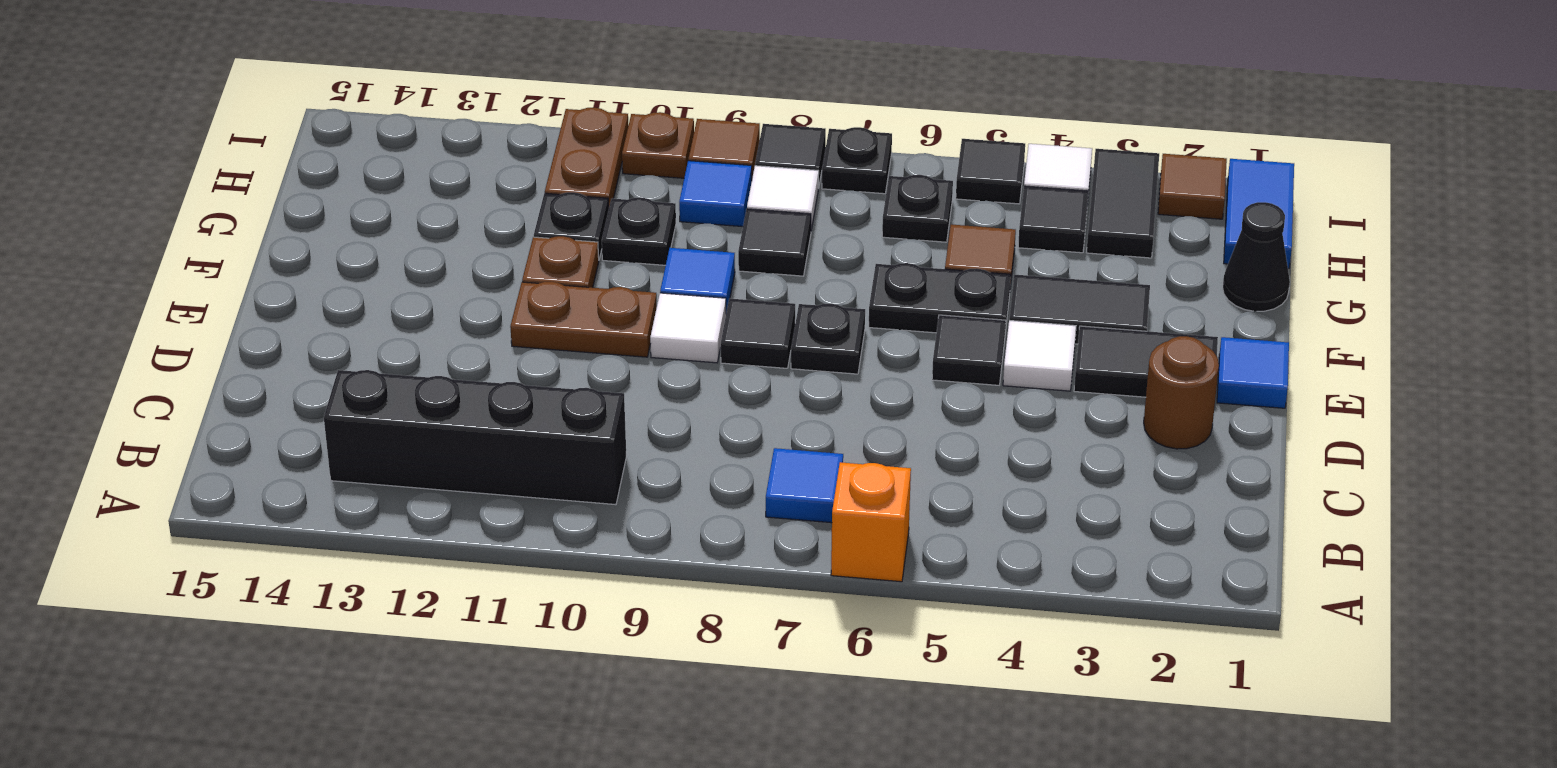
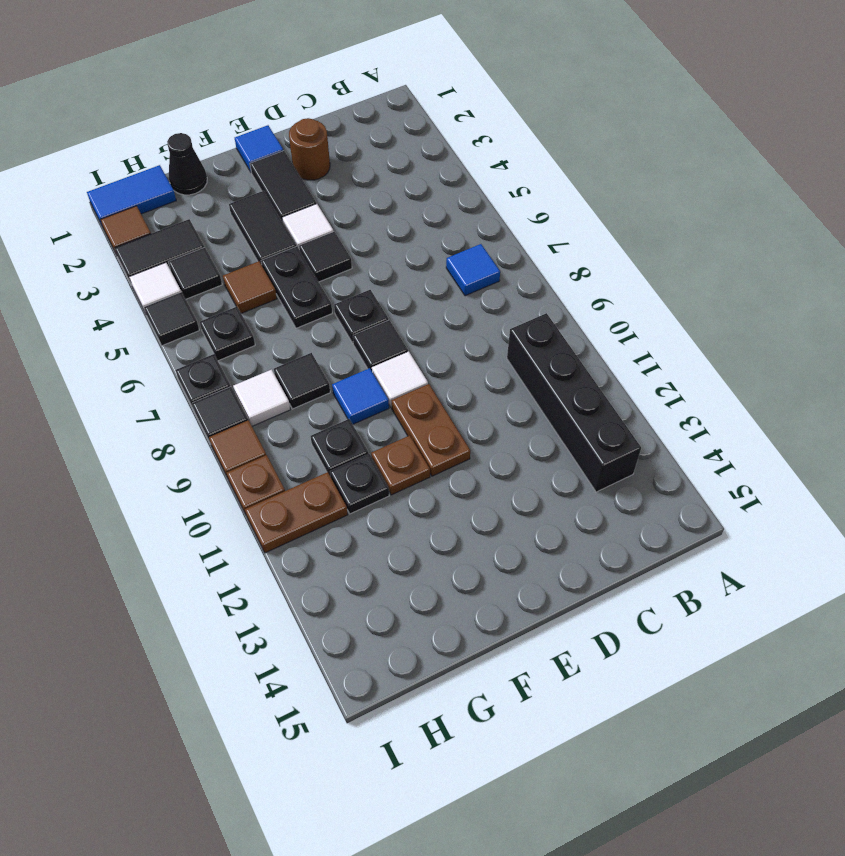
orange 1x1 brick [831,462,911,582] -> none
blue 1x1 tile [679,161,752,227] -> none

